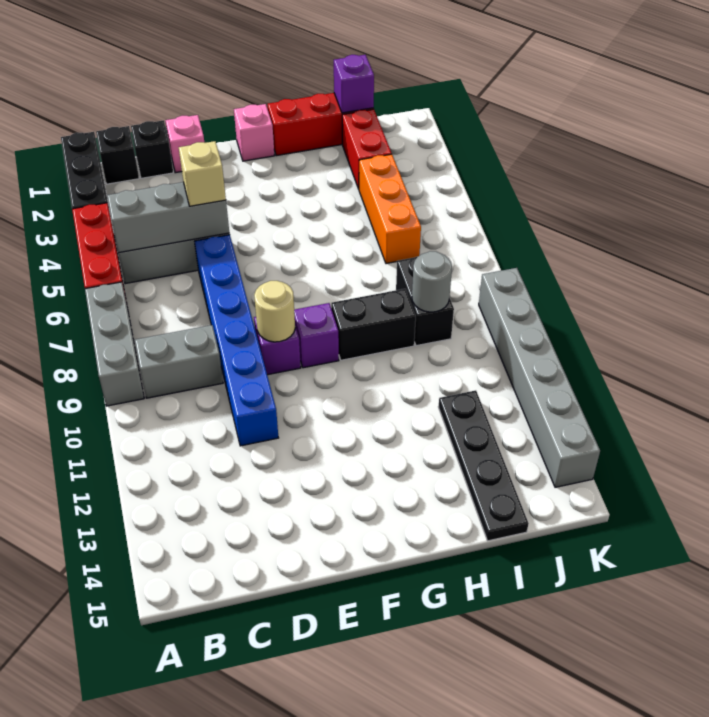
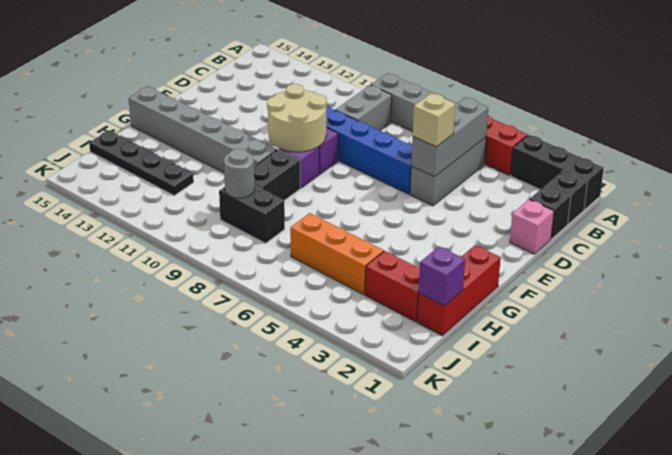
tan 1x1 round brick [254,281,295,342] -> tan 2x2 round brick [267,84,327,152]
pink 1x1 brick [234,104,275,161] -> none
grey 1x6 brick [479,268,600,487] -> grey 1x6 brick moved to [128,86,277,173]

